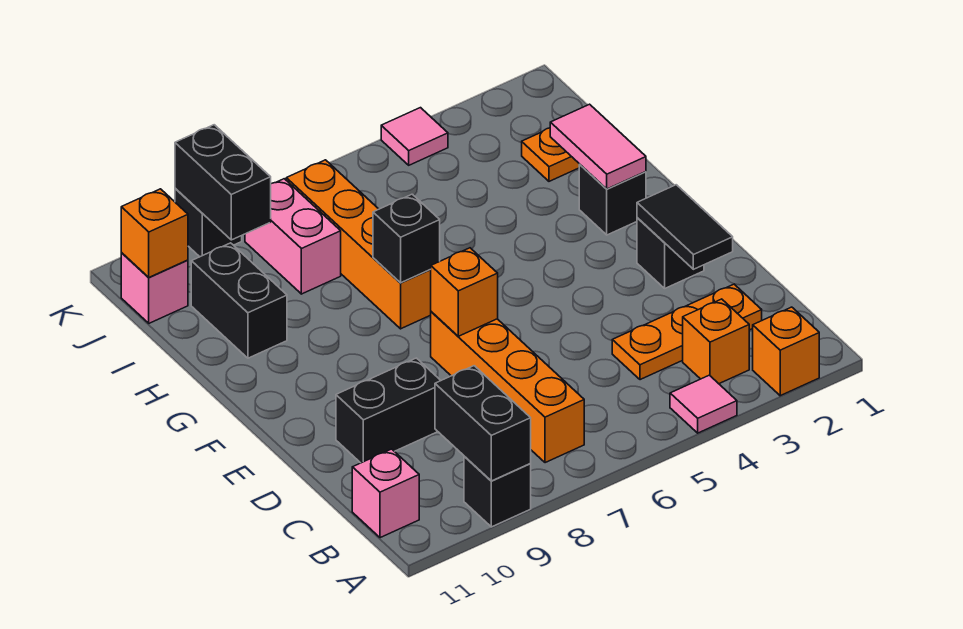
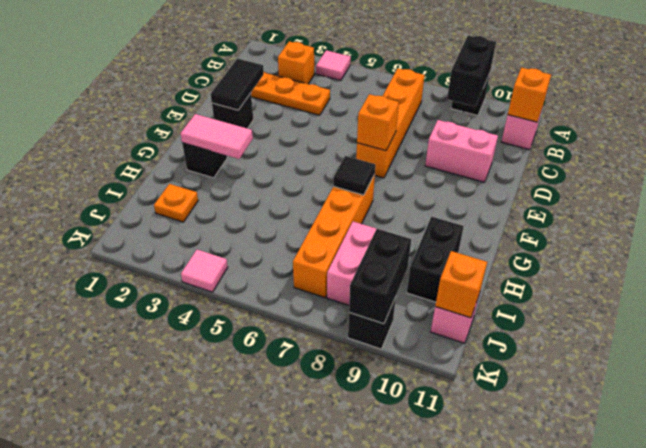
orange 1x1 brick [753,307,819,396] -> orange 1x1 brick moved to [508,67,551,122]
black 1x2 brick [336,358,441,463] -> pink 1x2 brick [425,120,498,182]
pink 1x2 tile [550,104,646,189] -> pink 1x2 tile turned to [180,114,253,159]
black 1x1 brick [373,194,440,283] -> black 1x1 tile [333,156,375,195]

